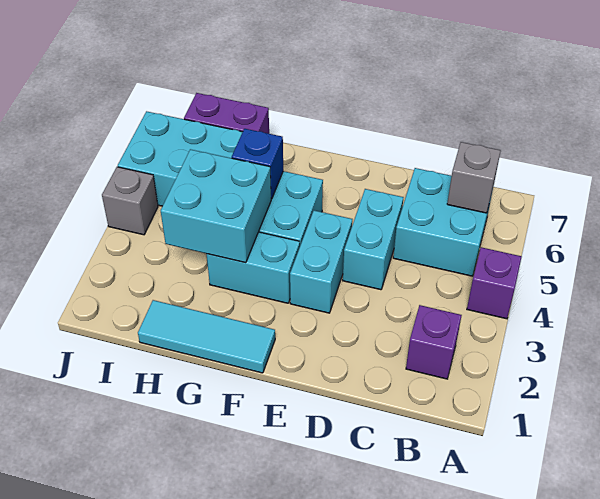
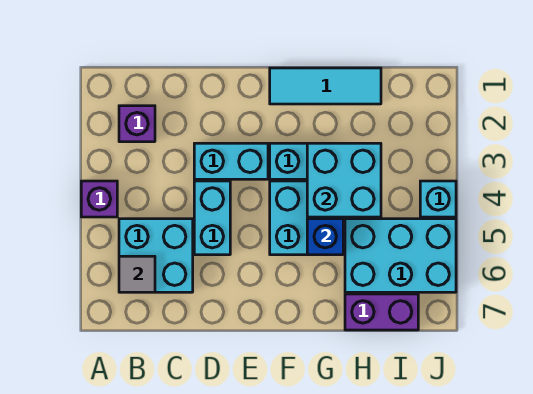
grey 1x1 brick [447,142,501,213] -> grey 1x1 tile [119,256,155,292]
cyan 1x2 brick [290,210,352,313] -> cyan 1x2 brick turned to [194,143,268,179]
grey 1x1 brick [102,167,158,235] -> cyan 1x1 brick [420,181,456,217]

